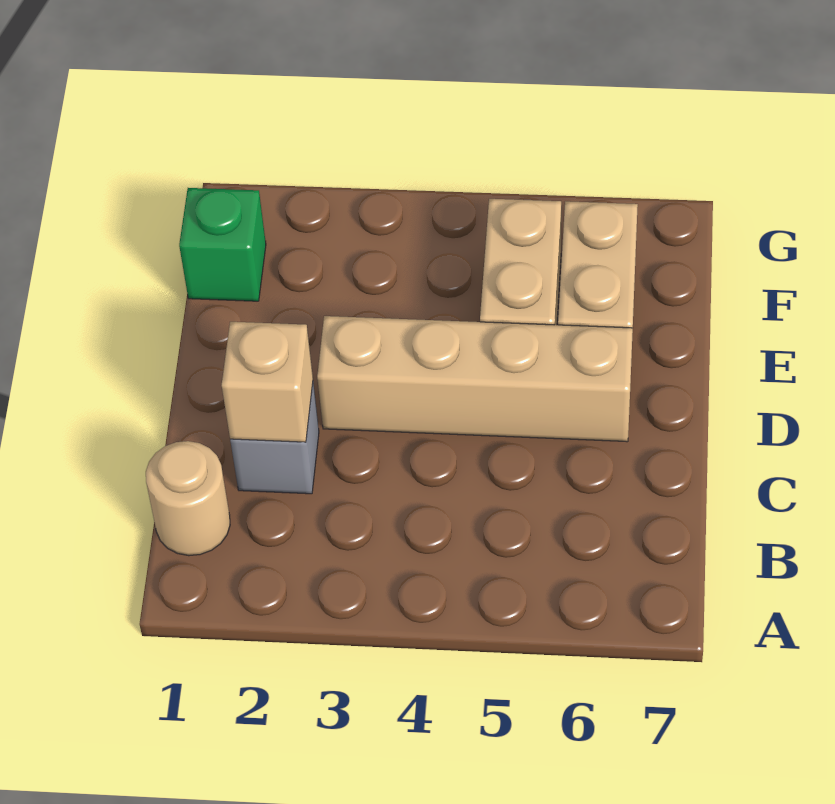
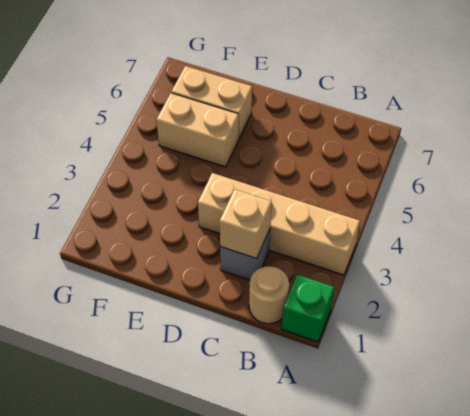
tan 1x4 brick [317,316,633,442] -> tan 1x4 brick turned to [198,173,360,275]
green 1x1 brick [179,188,266,301] -> green 1x1 brick moved to [282,275,334,342]

